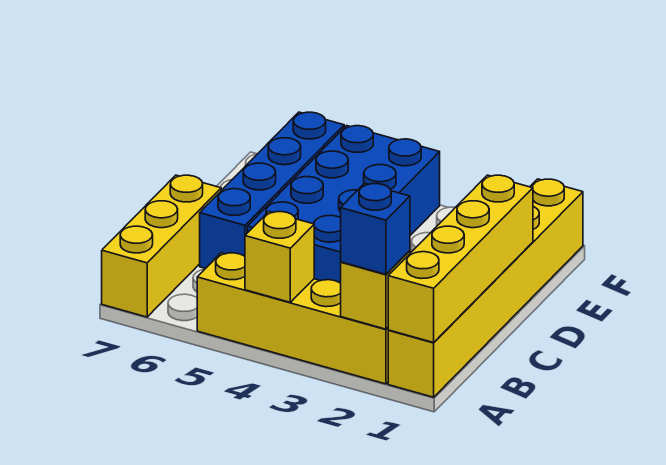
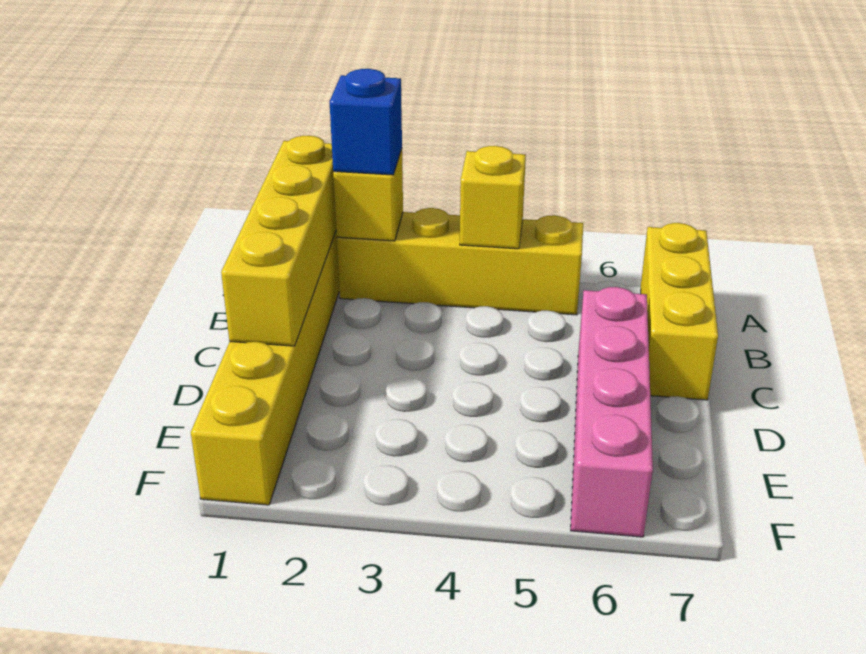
blue 2x4 brick [247,126,440,283] -> none
blue 1x4 brick [200,112,344,269] -> pink 1x4 brick [571,287,653,537]

